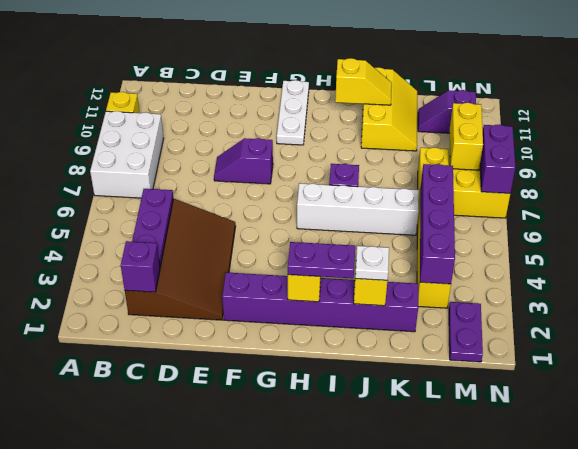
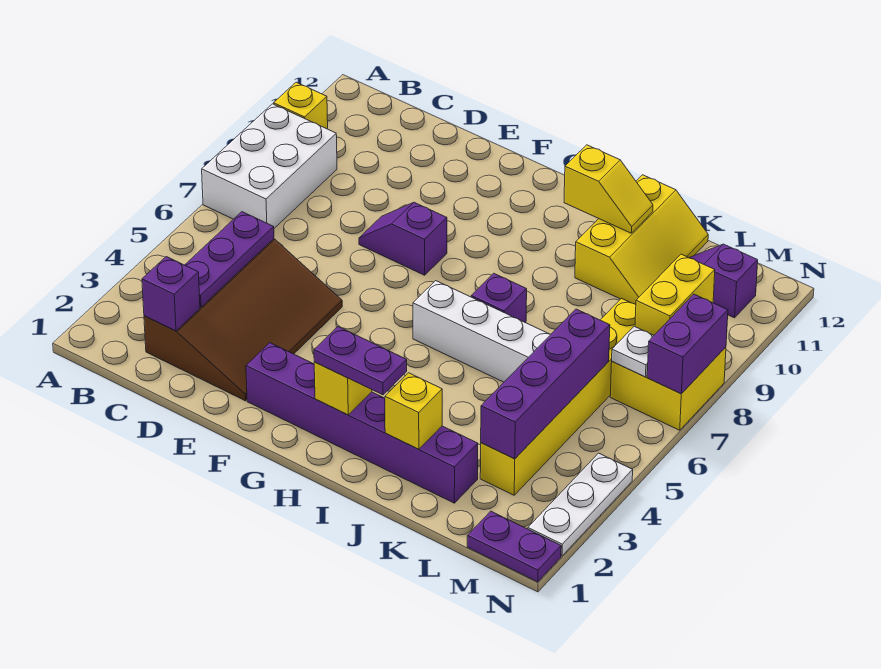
white 1x3 plate [277,80,309,145] -> white 1x3 plate moved to [528,453,633,556]
white 1x1 plate [355,246,389,280] -> white 1x1 plate moved to [612,326,654,377]
purple 1x2 plate [449,302,483,362] -> purple 1x2 plate turned to [467,511,561,582]

